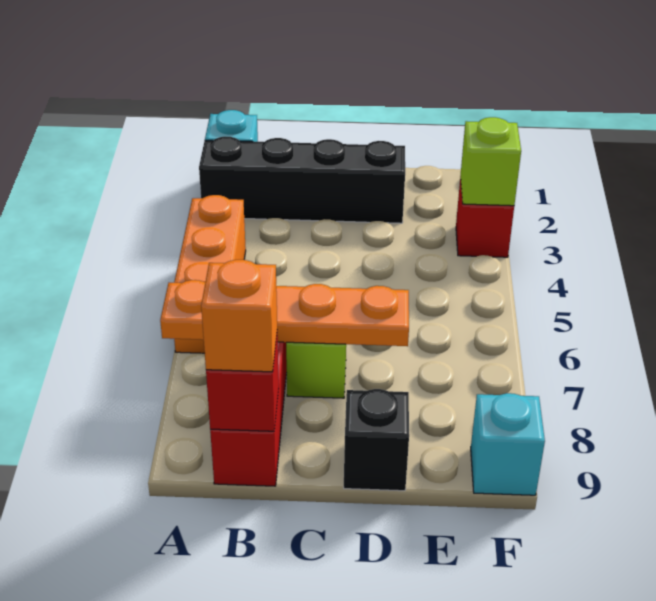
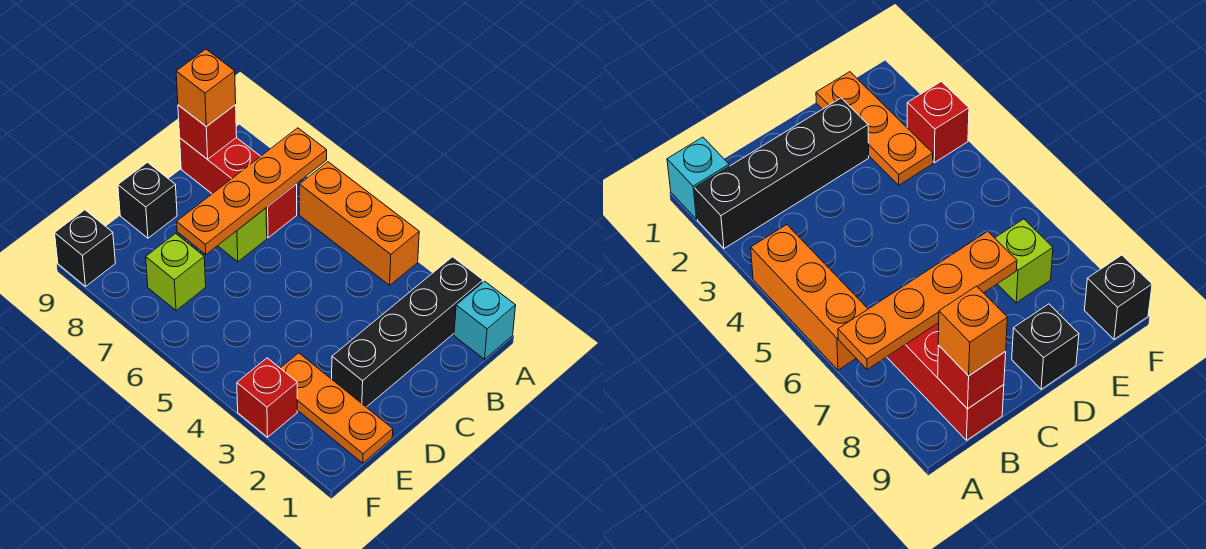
none -> orange 1x3 plate [280,353,393,463]
lime 1x1 brick [460,117,521,206] -> lime 1x1 brick moved to [146,233,206,311]
cyan 1x1 brick [471,393,545,495] -> black 1x1 brick [55,210,115,286]

